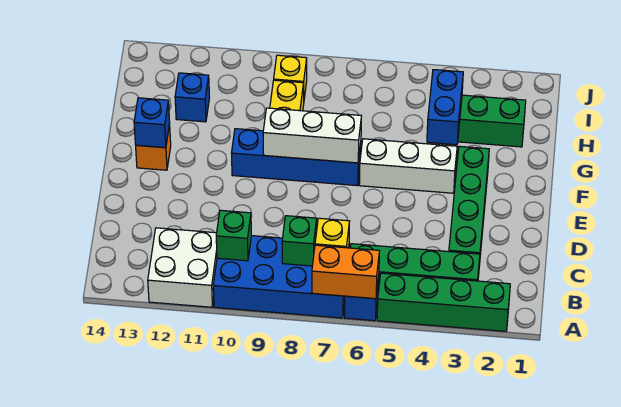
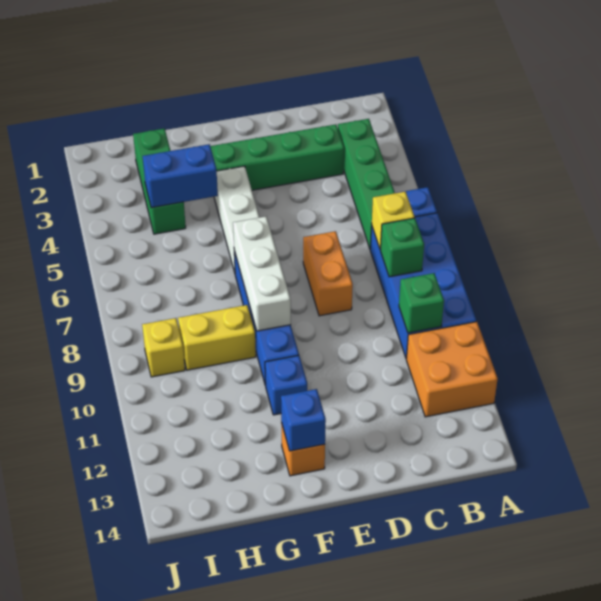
green 1x4 brick [377,273,510,331] -> none
orange 1x2 brick [312,245,379,299] -> orange 1x2 brick moved to [303,231,353,316]
white 2x2 brick [148,228,217,307] -> orange 2x2 brick [406,322,498,417]
blue 1x1 brick [175,73,210,122] -> blue 1x1 brick moved to [265,355,307,415]

